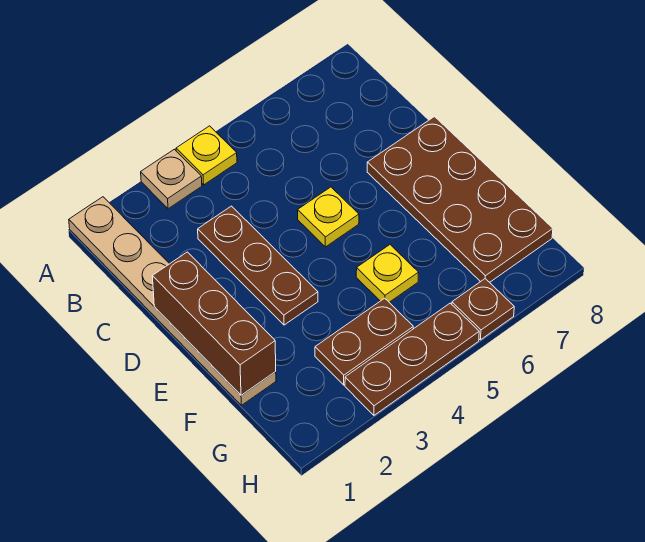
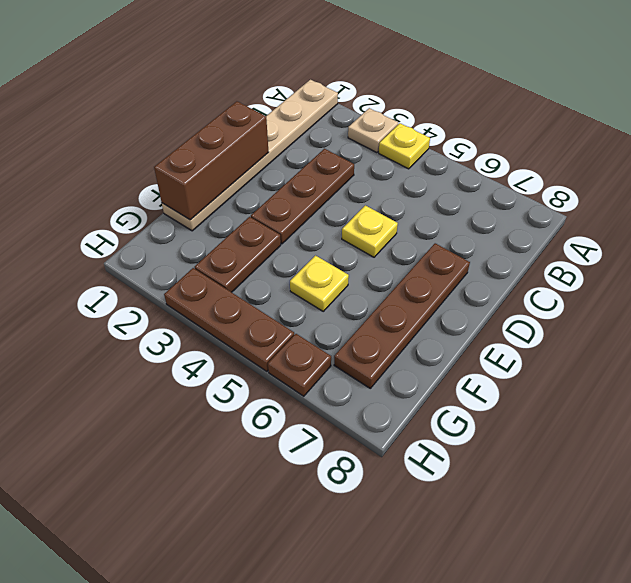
brown 2x4 plate [367,117,553,282] -> brown 1x4 plate [334,243,470,388]
brown 1x2 plate [315,298,413,385] -> brown 1x2 plate turned to [195,217,281,292]

